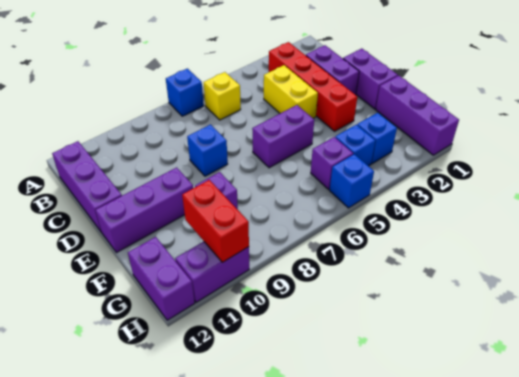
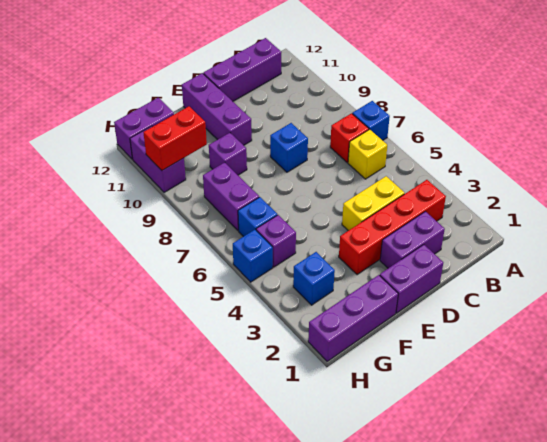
none -> red 1x1 brick [330,113,369,162]
purple 1x2 brick [252,105,314,168] -> purple 1x2 brick moved to [203,162,259,231]
blue 1x1 brick [335,125,375,166] -> blue 1x1 brick moved to [238,197,277,237]

